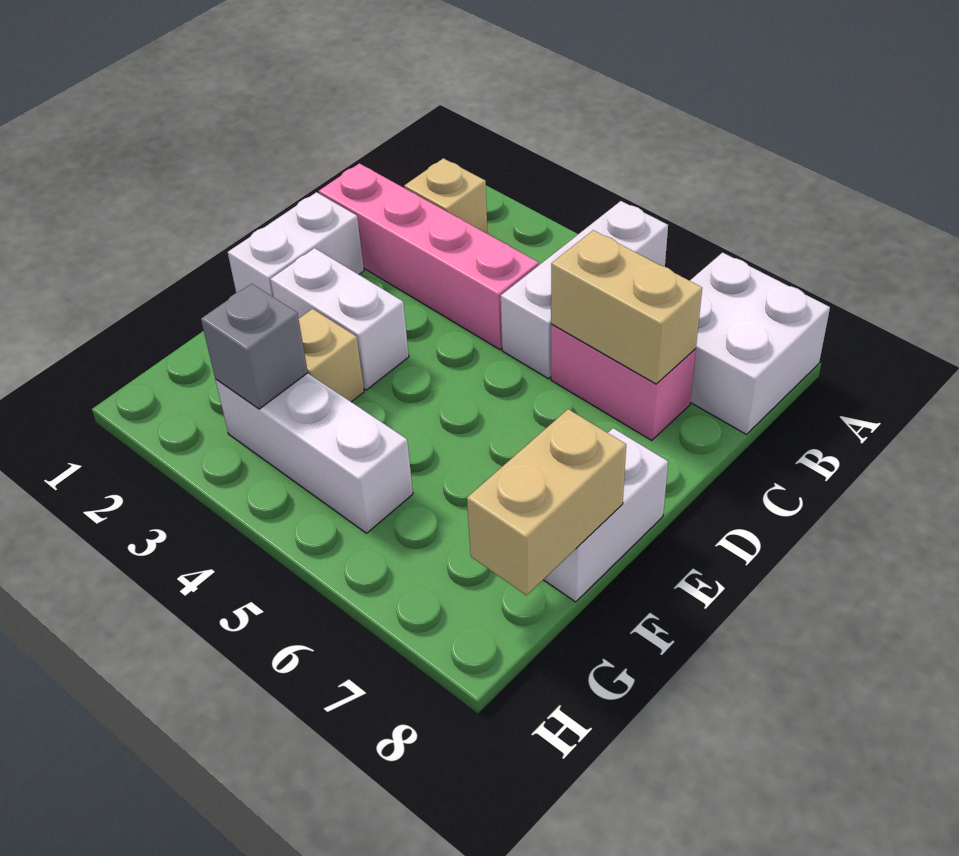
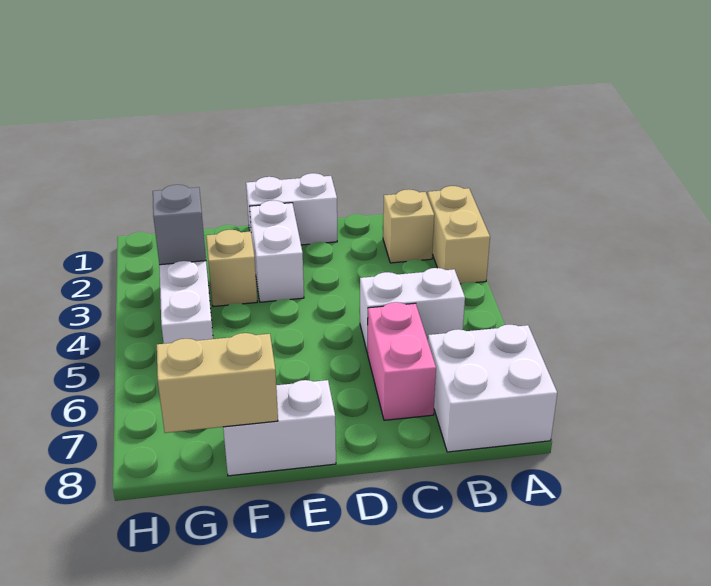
white 1x3 brick [501,201,668,379] -> white 1x2 brick [360,268,465,353]
pink 1x4 brick [319,163,539,350] -> none
tan 1x2 brick [551,230,702,384] -> tan 1x2 brick moved to [428,186,490,284]

